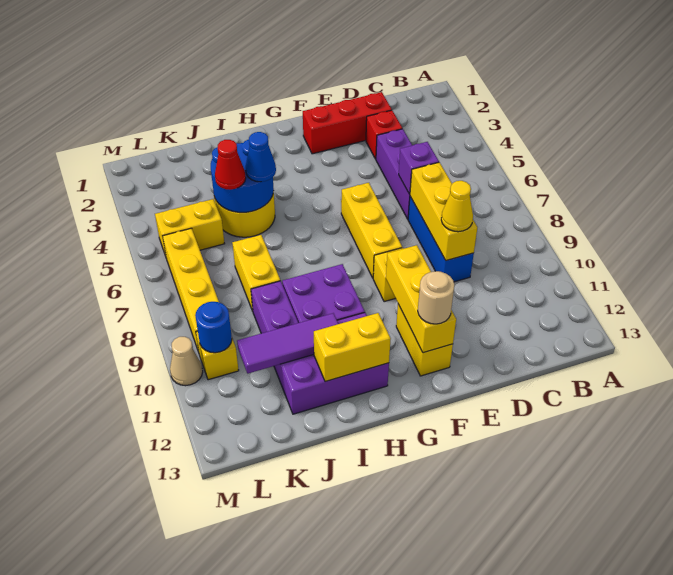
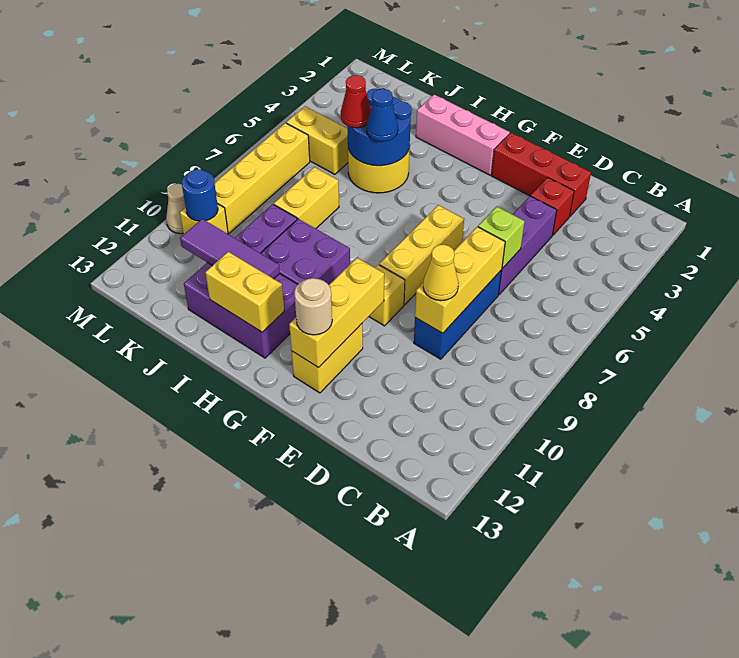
purple 1x1 brick [399,142,439,194] -> lime 1x1 brick [478,207,525,268]
none -> pink 1x3 brick [416,95,510,175]

